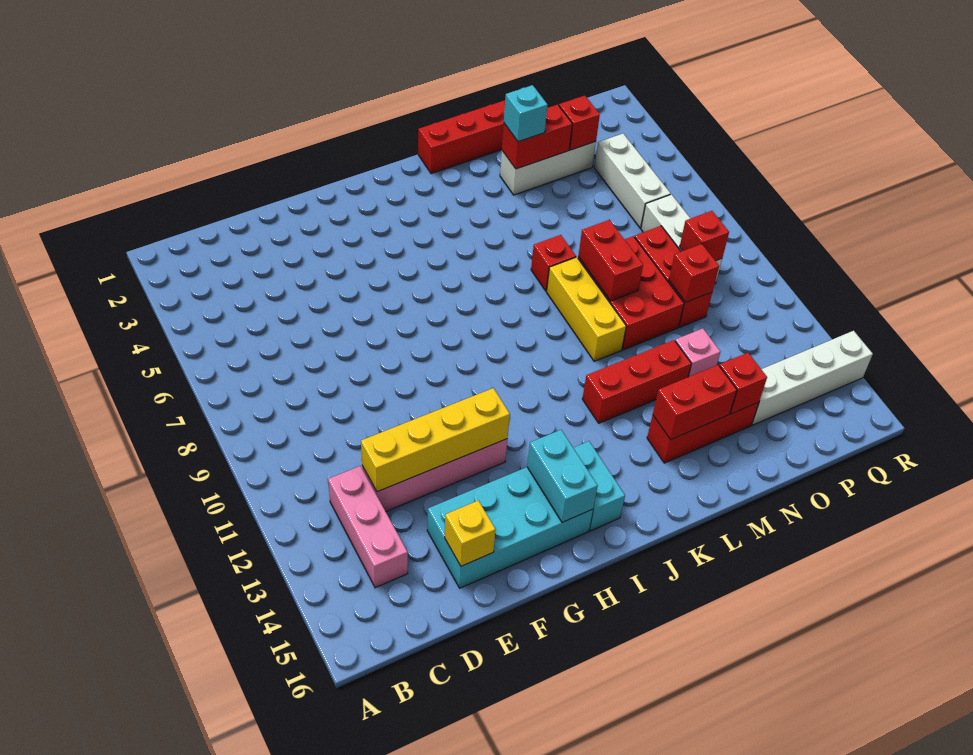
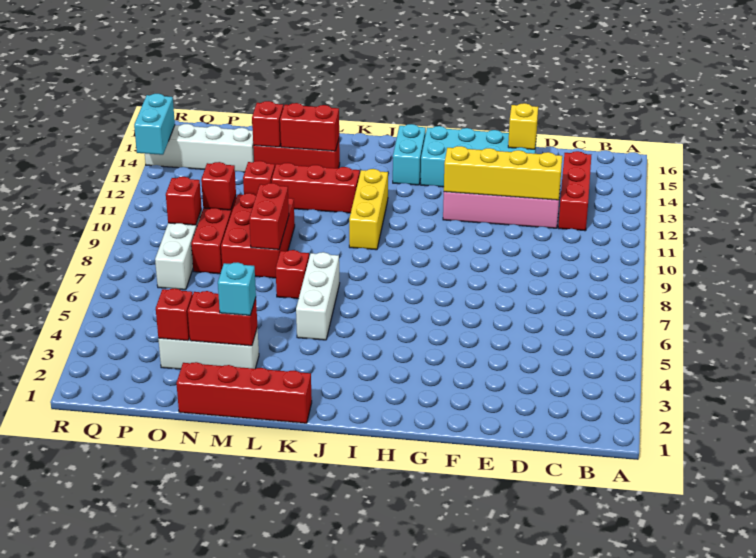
pink 1x3 brick [328,466,408,588] -> red 1x3 brick [558,151,591,231]
cyan 1x2 brick [527,430,598,522] -> cyan 1x2 brick moved to [134,94,175,155]
yellow 1x3 brick [547,257,626,361] -> yellow 1x3 brick moved to [349,169,388,250]
pink 1x1 brick [675,328,720,377] -> red 1x1 brick [243,161,275,195]
white 1x3 brick [594,134,671,228] -> white 1x3 brick moved to [296,252,340,340]

